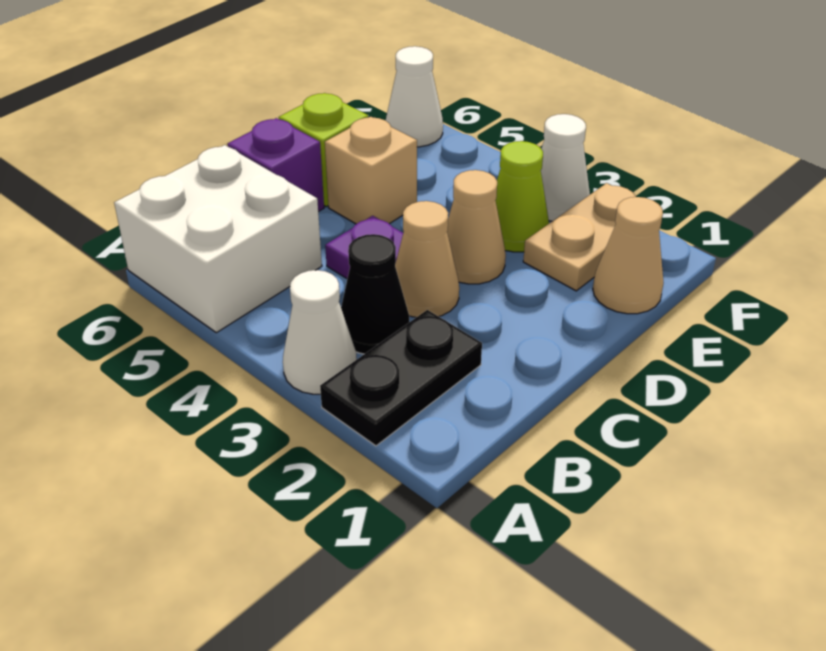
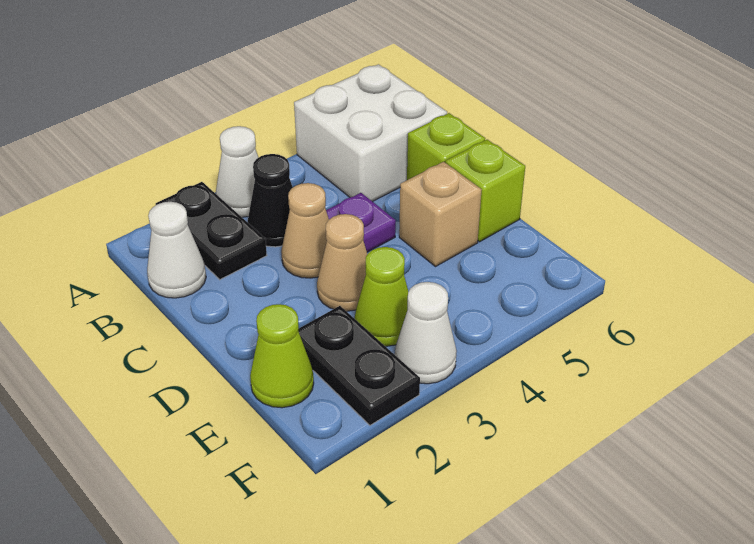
purple 1x1 brick [227,118,324,212] -> lime 1x1 brick [407,113,485,180]
tan 1x1 cone [593,197,663,314] -> lime 1x1 cone [250,304,314,408]
tan 1x2 plate [523,183,636,291] -> black 1x2 plate [298,306,420,425]
white 1x1 cone [386,46,443,147] -> white 1x1 cone moved to [147,202,206,298]

